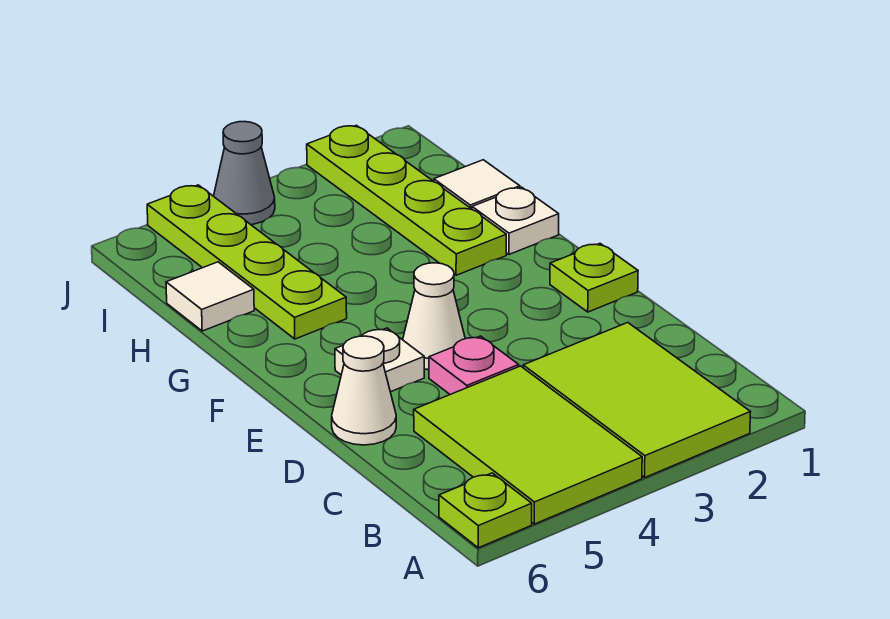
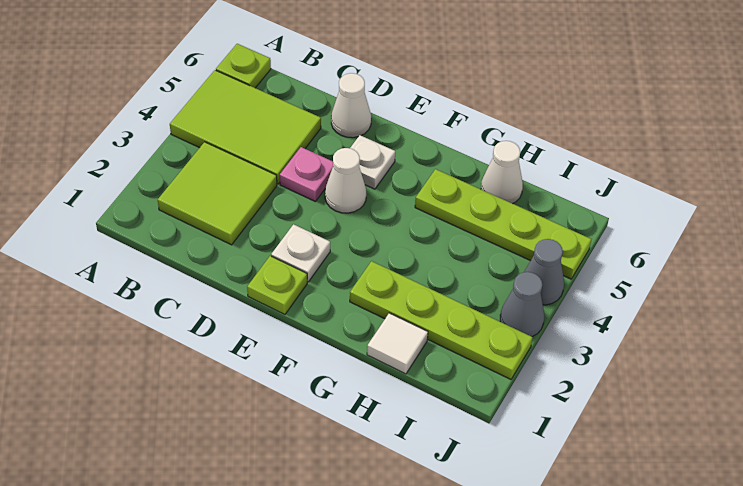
lime 2x3 tile [523,323,750,478] -> lime 2x2 tile [158,142,277,245]
white 1x1 plate [472,187,559,254] -> white 1x1 plate moved to [271,224,330,282]
white 1x1 tile [166,262,254,331] -> white 1x1 cone [481,141,523,204]
none -> grey 1x1 cone [500,272,544,337]

